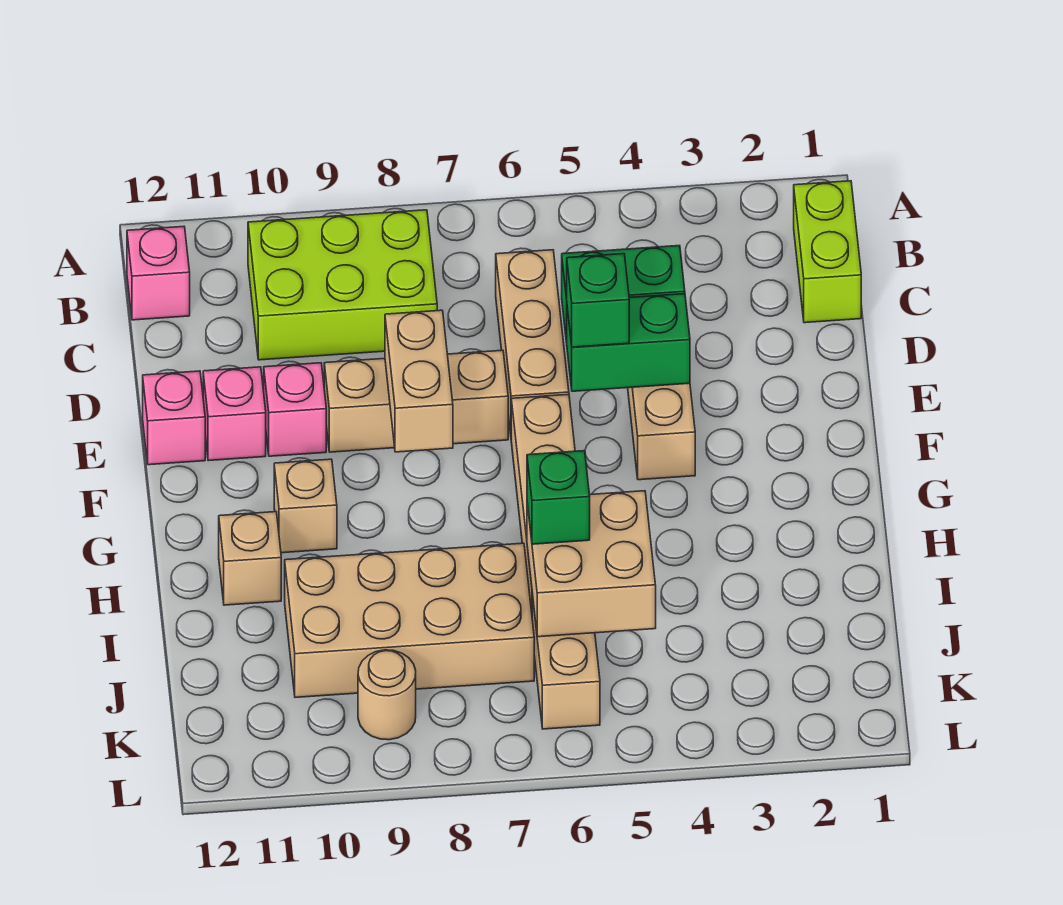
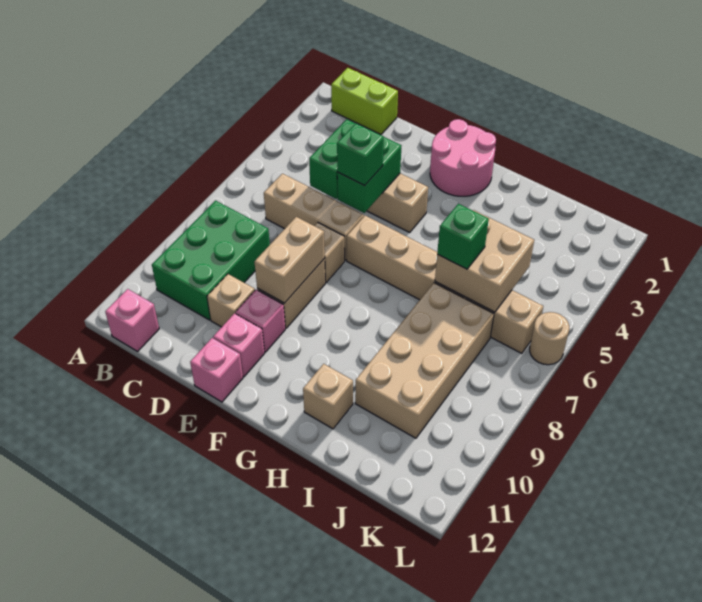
lime 2x3 brick [248,210,437,360] -> green 2x3 brick [152,201,270,320]
tan 1x2 brick [385,310,453,452] -> tan 1x2 brick turned to [255,217,325,303]
none -> pink 2x2 round brick [430,119,496,196]
tan 1x1 brick [274,459,337,553] -> tan 1x1 brick moved to [207,274,255,327]
tan 1x1 round brick [358,650,416,740] -> tan 1x1 round brick moved to [530,312,569,365]

